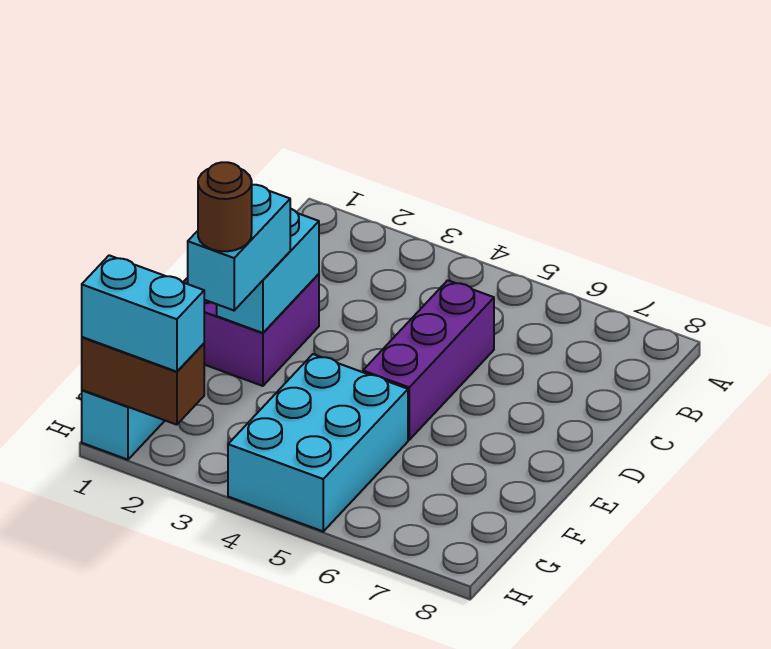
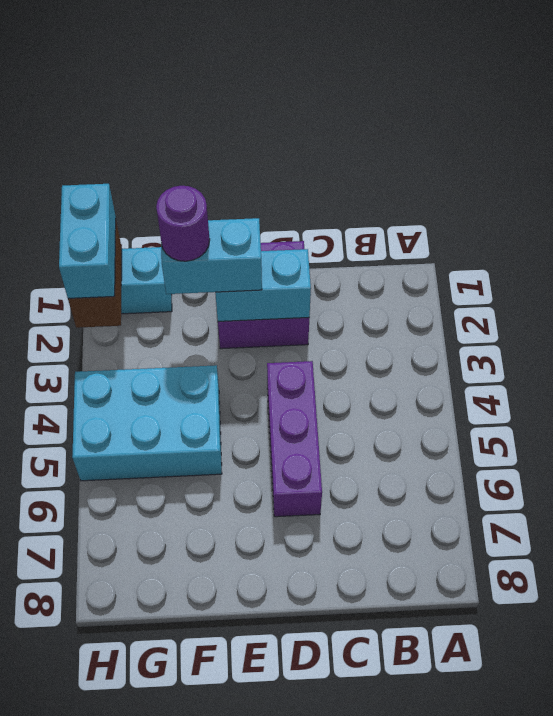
purple 1x3 brick [363,280,494,440] -> purple 1x3 brick turned to [267,361,322,517]
brown 1x1 round brick [198,162,252,251] -> purple 1x1 round brick [156,186,210,261]

